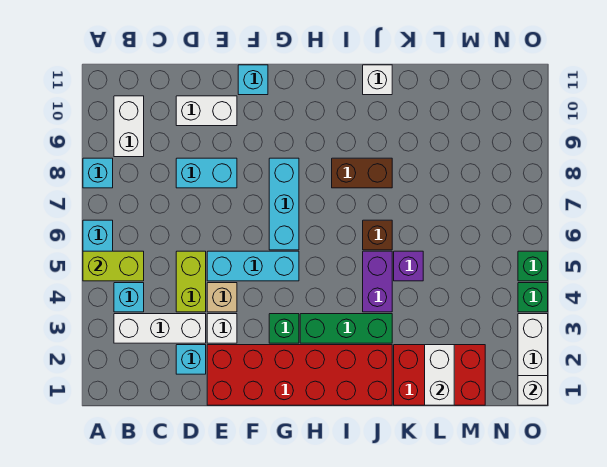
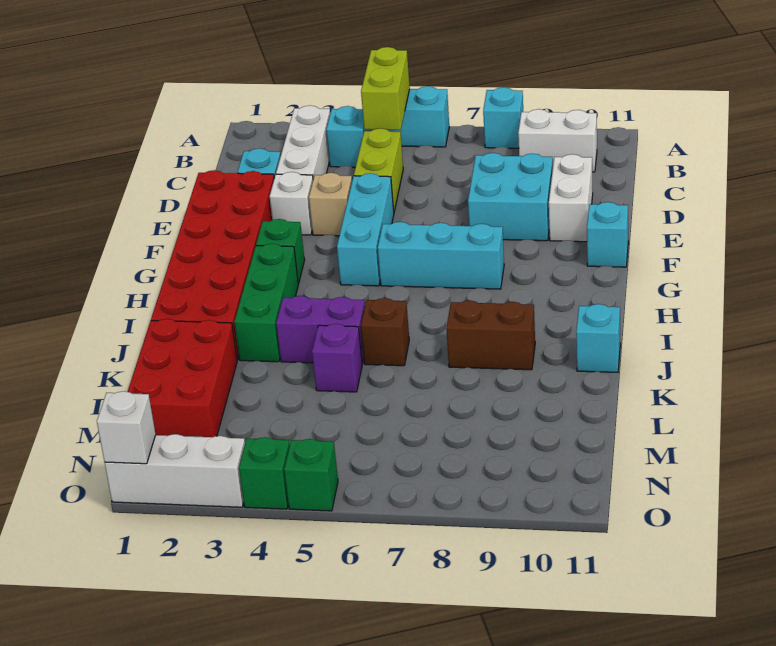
lime 1x2 brick [176,251,206,312] -> lime 1x2 brick turned to [354,128,403,211]
cyan 1x2 brick [176,158,237,188] -> cyan 2x2 brick [468,153,553,241]
brown 1x2 brick [332,158,392,188] -> brown 1x2 brick turned to [446,300,535,370]
white 1x1 brick [363,65,392,95] -> cyan 1x1 brick [576,304,620,372]
white 1x2 brick [425,345,454,405] -> none

